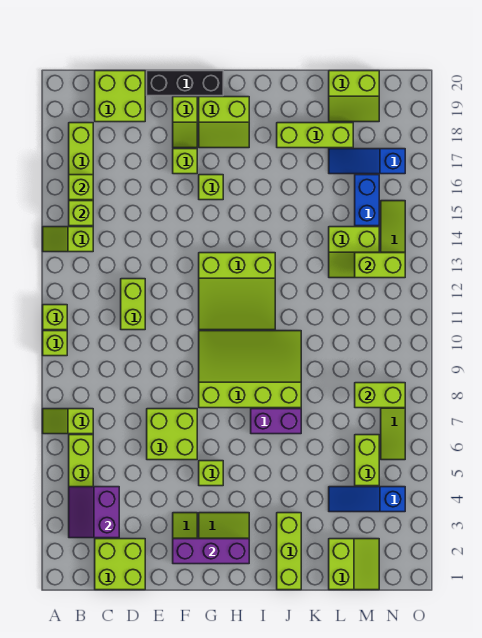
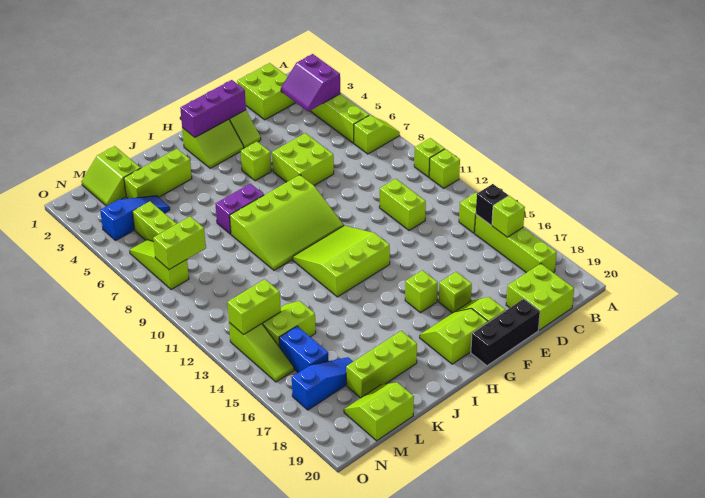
purple 2x2 slope [69,487,119,538] -> purple 2x2 slope turned to [281,54,340,112]
lime 1x1 brick [69,201,93,226] -> black 1x1 brick [476,184,508,225]
lime 1x3 brick [277,513,301,590] -> lime 1x3 brick turned to [124,149,192,199]

